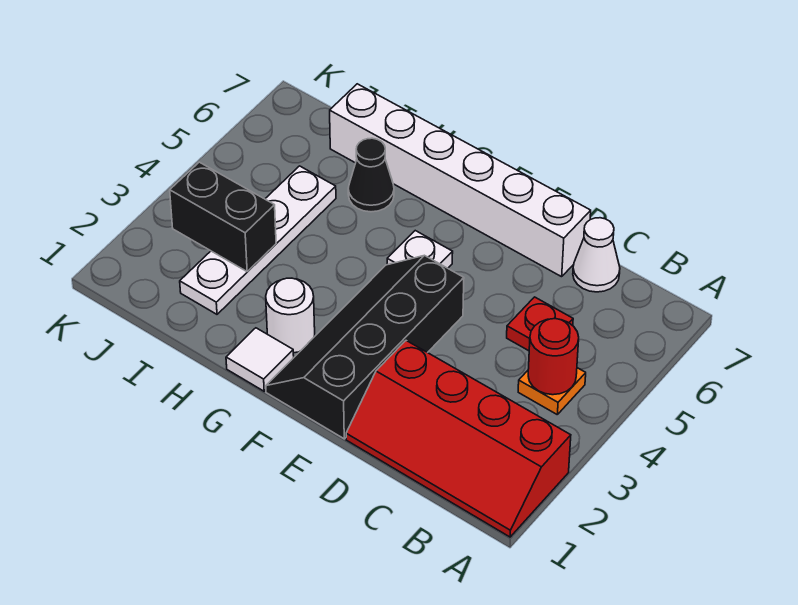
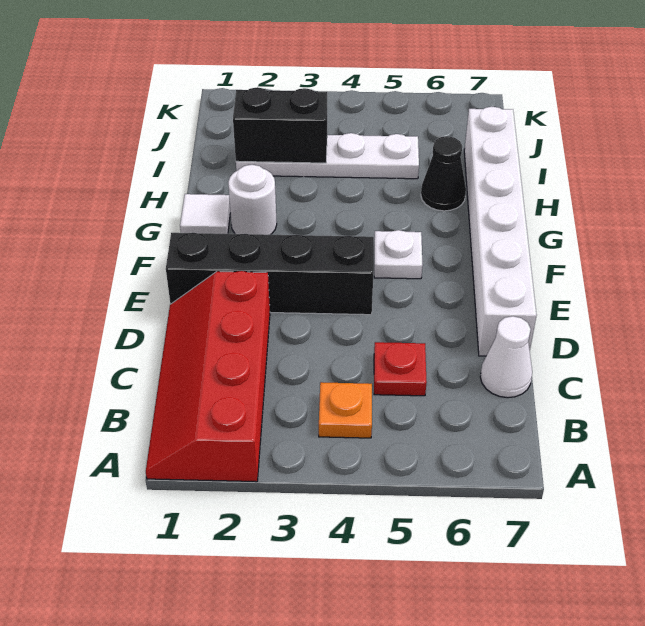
red 1x1 round brick [528,319,579,395] -> none
black 1x2 brick [170,162,276,272] -> black 1x2 brick turned to [233,87,327,163]

